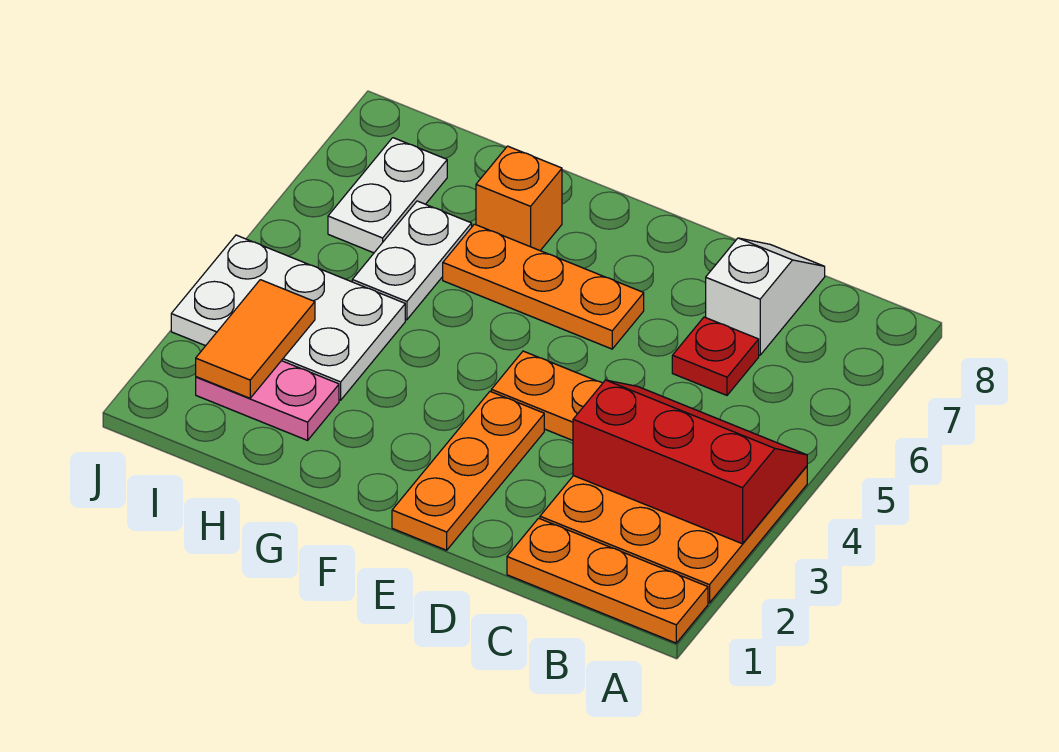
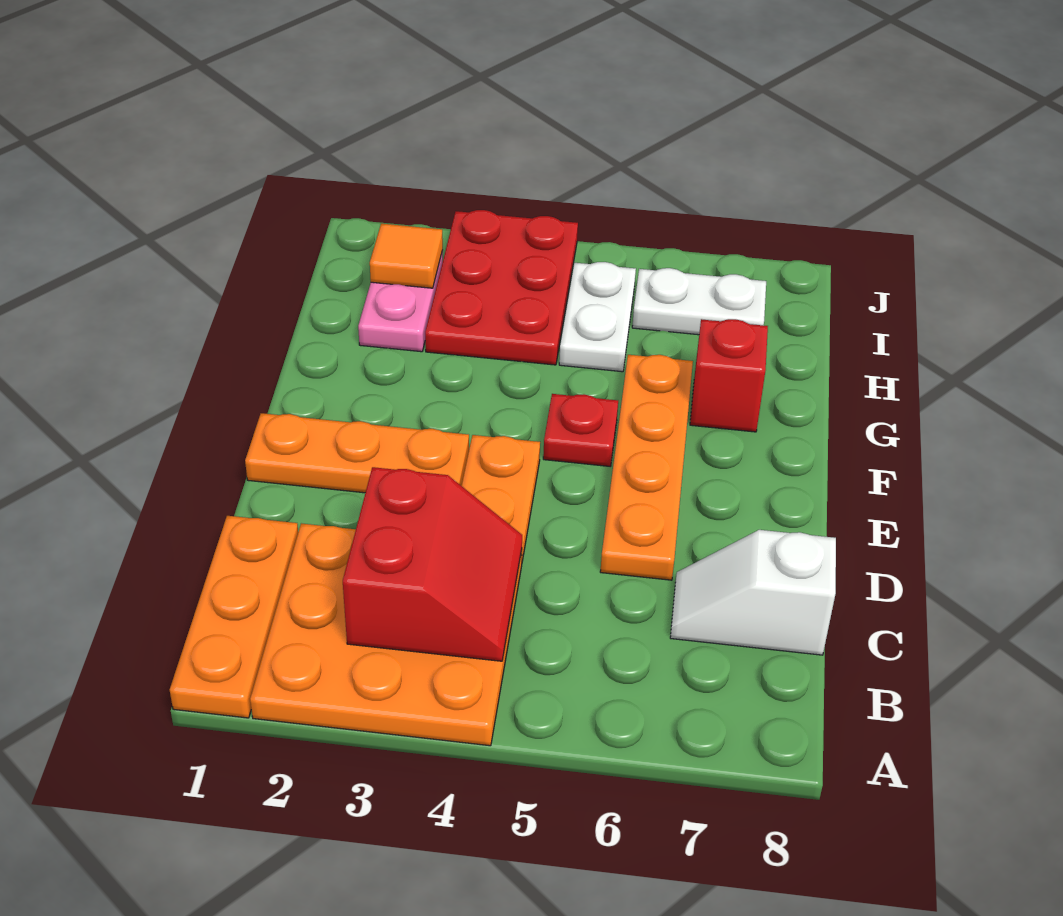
red 2x3 slope [573,380,807,544] -> red 2x2 slope [343,467,522,661]
red 1x1 plate [672,317,759,395] -> red 1x1 plate moved to [543,394,618,466]
white 1x2 slope [706,238,825,355] -> white 1x2 slope turned to [670,530,836,655]
orange 1x3 plate [443,224,644,349] -> orange 1x4 plate [600,355,693,580]
orange 1x1 brick [476,146,562,251] -> red 1x1 brick [690,319,768,432]
white 2x3 plate [171,235,405,400] -> red 2x3 plate [425,210,578,365]
white 1x2 plate [352,201,472,320] -> white 1x2 plate turned to [559,262,636,372]
orange 1x2 tile [196,280,315,398] -> orange 1x1 tile [370,224,443,288]

